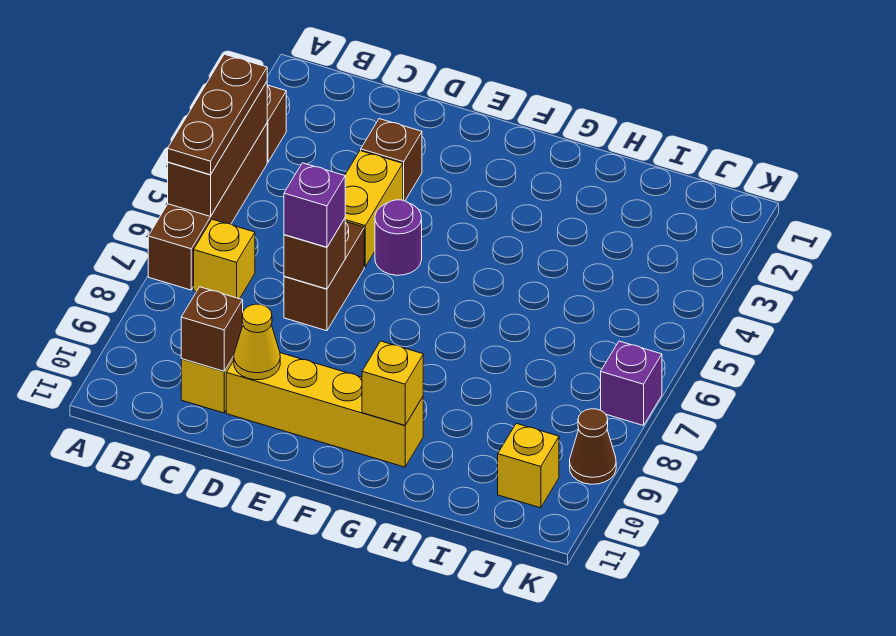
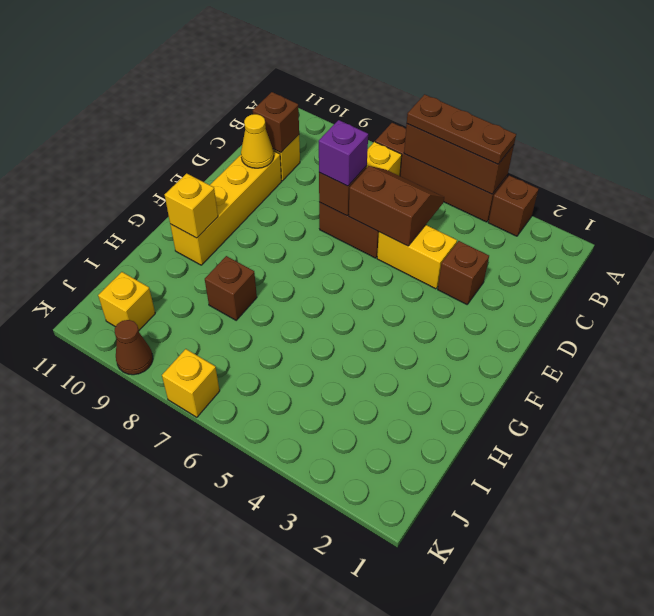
none -> brown 2x2 slope [349,166,444,246]
purple 1x1 round brick [375,200,422,275] -> none
none -> brown 1x1 brick [205,256,257,320]
purple 1x1 brick [601,341,662,426] -> yellow 1x1 brick [162,349,220,417]

